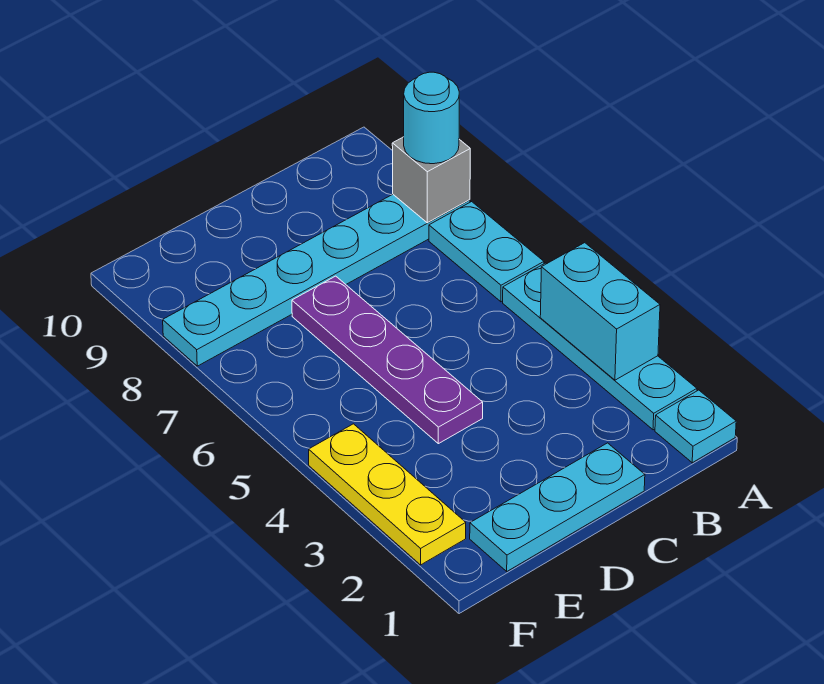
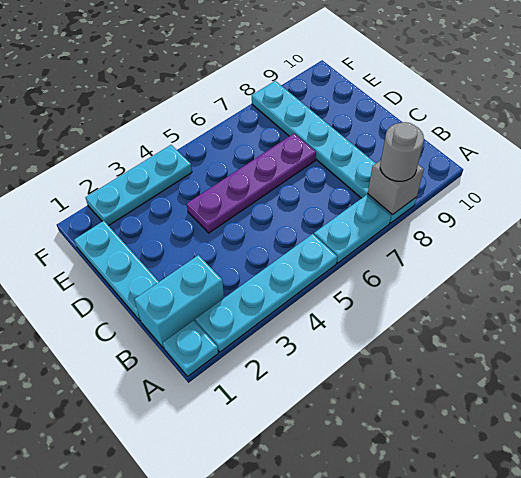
cyan 1x2 brick [540,243,660,380] -> cyan 1x2 brick moved to [134,255,224,348]
cyan 1x1 round brick [404,72,459,164] -> grey 1x1 round brick [380,122,424,181]
yellow 1x3 plate [309,424,466,565] -> cyan 1x3 plate [85,145,192,226]

